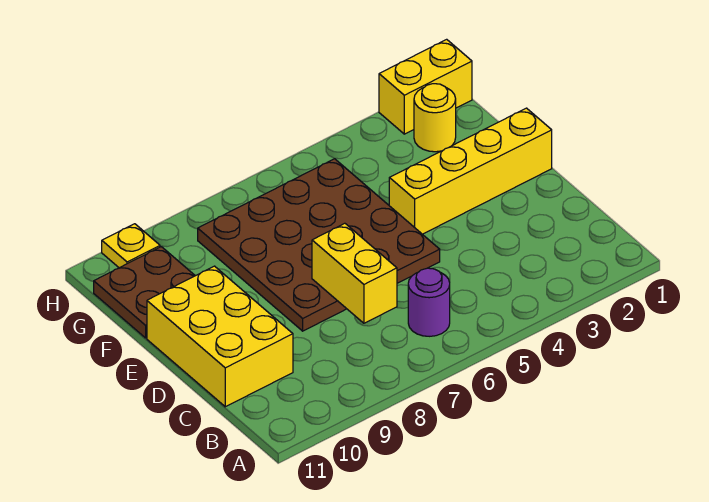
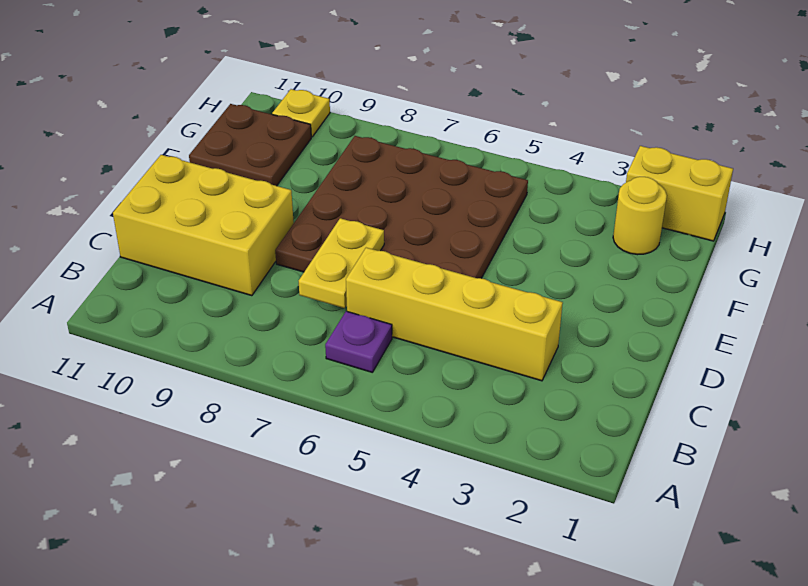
purple 1x1 round brick [408,268,450,336] -> purple 1x1 plate [325,311,392,372]
yellow 1x2 brick [312,223,397,323] -> yellow 1x2 plate [299,218,384,308]
yellow 2x3 brick [147,266,293,407] -> yellow 2x3 brick turned to [113,155,294,296]
yellow 1x4 brick [389,108,552,234] -> yellow 1x4 brick moved to [346,248,563,381]

